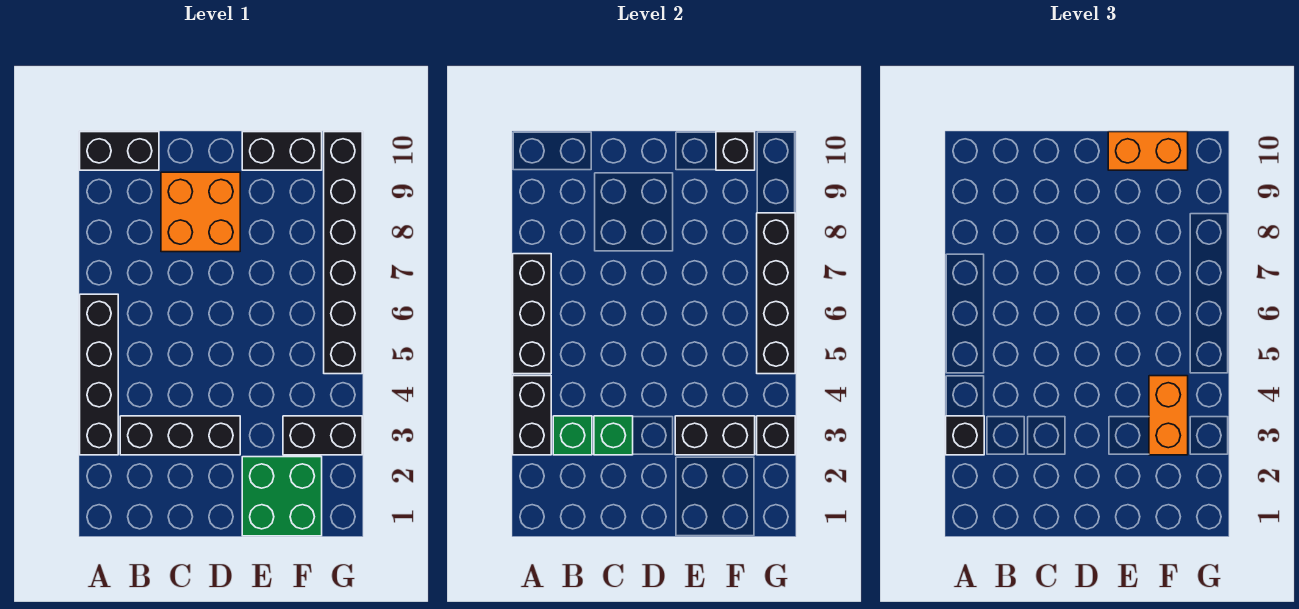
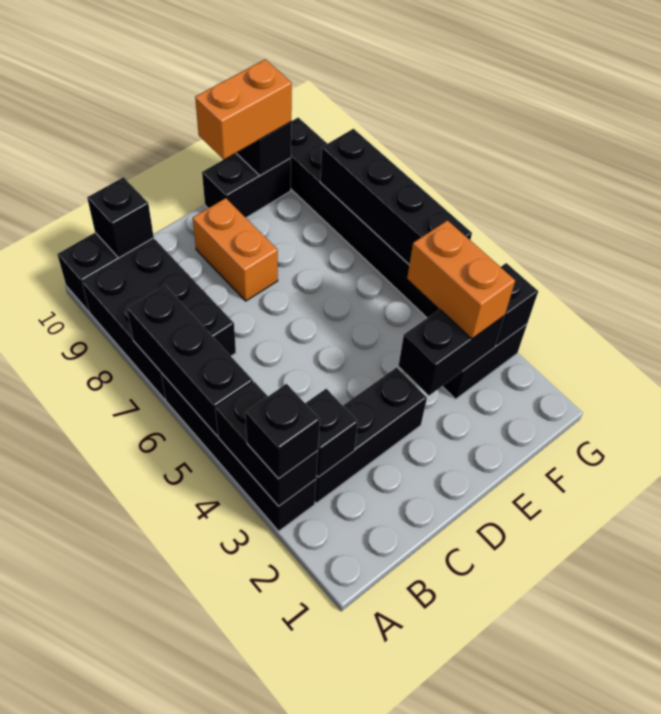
none -> black 2x3 brick [82,240,236,399]
green 1x1 brick [553,416,592,455] -> black 1x1 brick [305,389,358,477]
none -> black 1x1 brick [87,177,154,258]
green 1x1 brick [594,416,633,455] -> none
orange 2x2 brick [161,172,240,252] -> orange 1x2 brick [193,198,278,301]
green 2x2 brick [242,457,322,536] -> none

